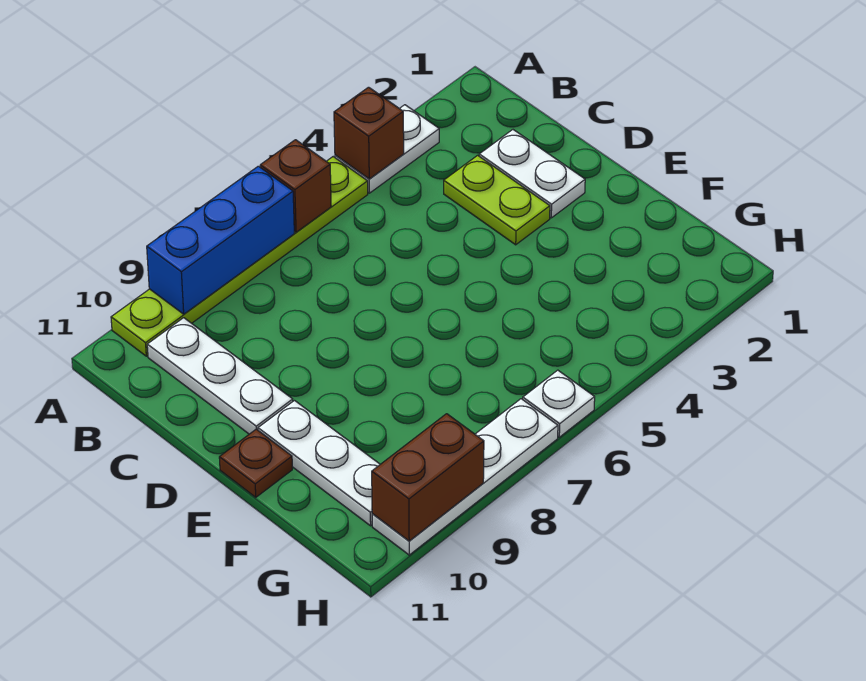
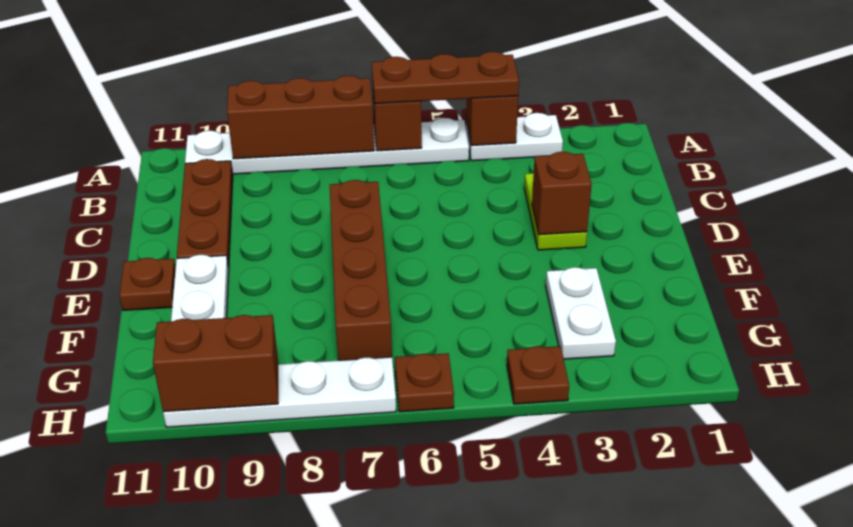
none -> brown 1x3 plate [372,52,519,104]
lime 1x6 plate [111,157,368,356] -> white 1x6 plate [185,118,469,174]
blue 1x3 brick [147,166,294,314] -> brown 1x3 brick [227,76,374,159]
white 1x3 plate [147,318,293,434] -> brown 1x3 plate [177,159,233,267]
white 1x2 plate [479,130,585,218] -> white 1x2 plate moved to [546,267,616,359]
none -> brown 1x1 brick [532,152,592,235]
none -> brown 1x4 brick [330,180,392,360]
none -> brown 1x1 plate [507,346,569,404]
white 1x1 plate [523,370,595,437] -> brown 1x1 plate [395,353,454,412]

